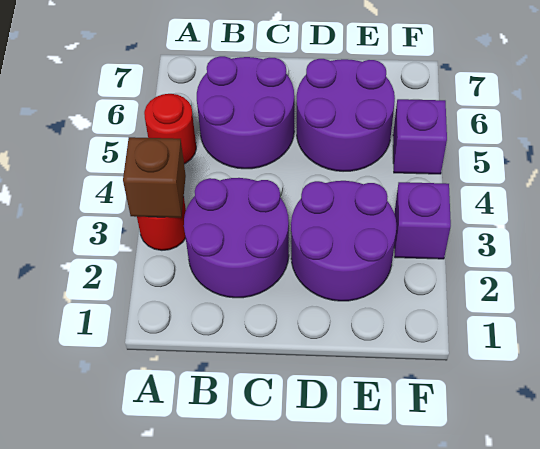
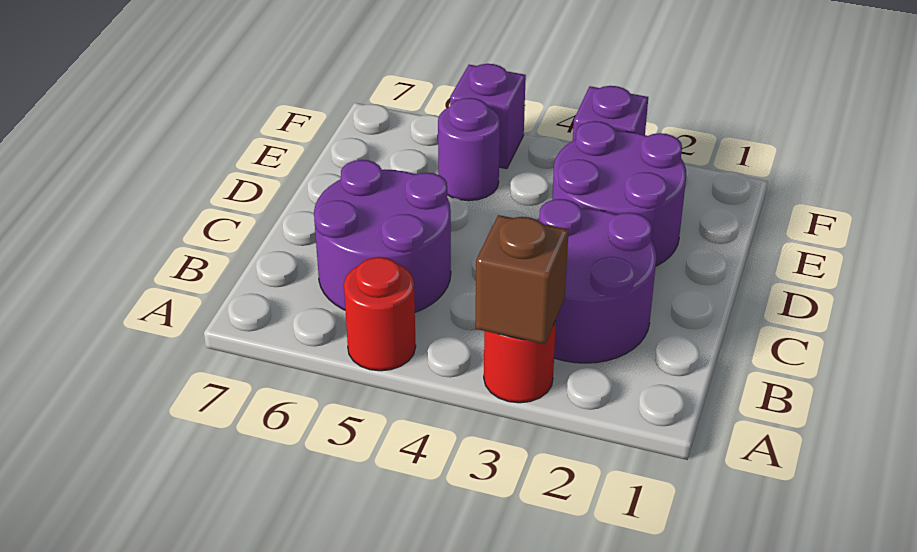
purple 2x2 round brick [297,59,395,171] -> purple 1x1 round brick [438,98,500,201]

